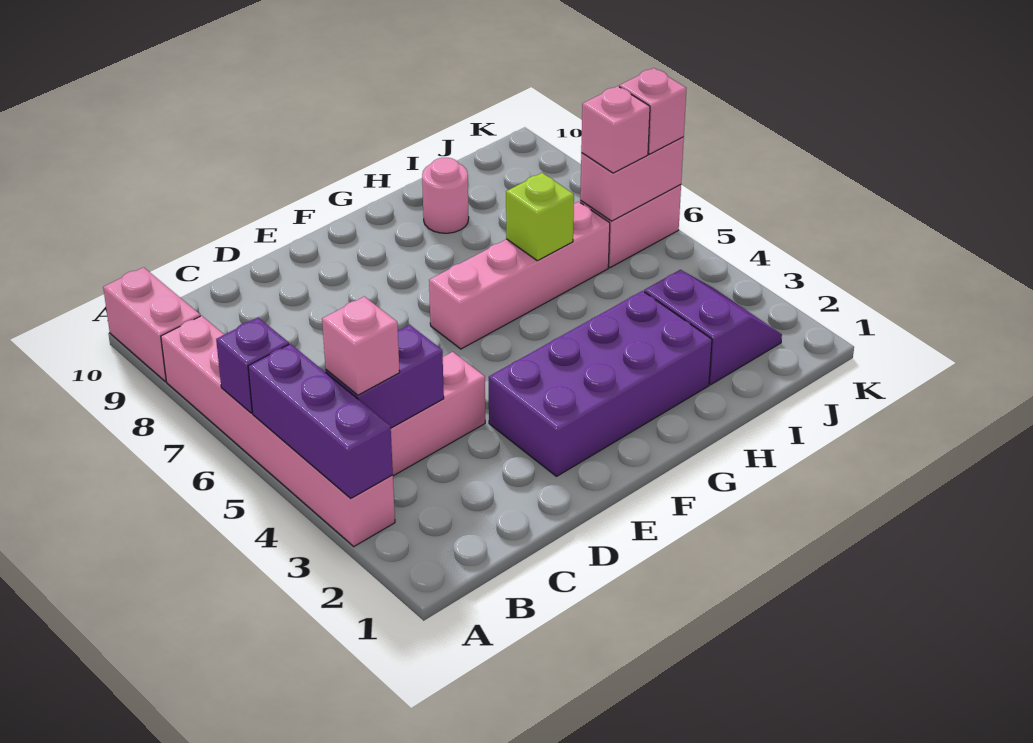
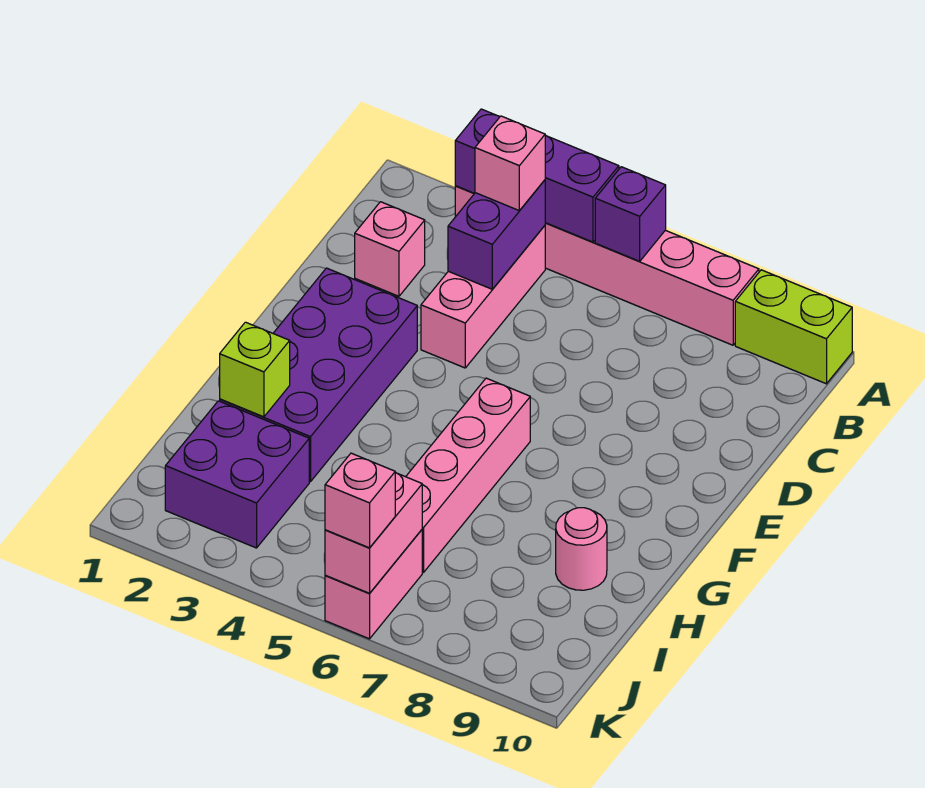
pink 1x2 brick [103,267,200,381] -> lime 1x2 brick [735,270,852,384]
lime 1x1 brick [506,173,574,261] -> lime 1x1 brick moved to [220,322,290,417]
purple 2x2 slope [644,270,782,385] -> purple 2x2 brick [165,401,309,548]
pink 1x1 brick [581,86,650,173] -> pink 1x1 brick moved to [355,202,425,296]

